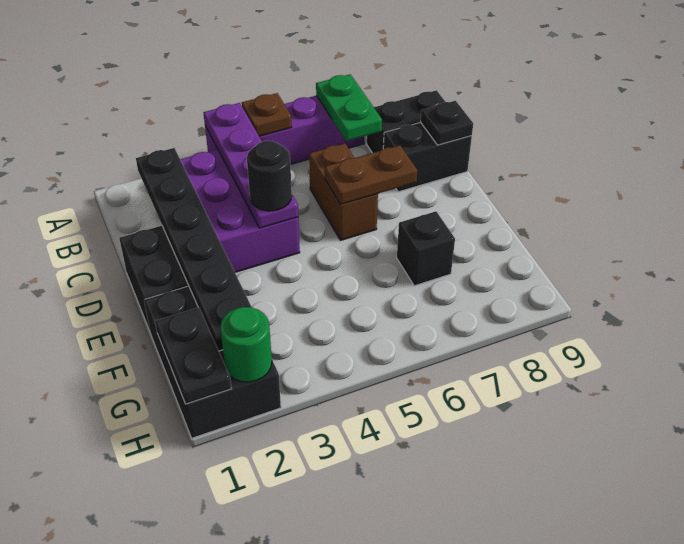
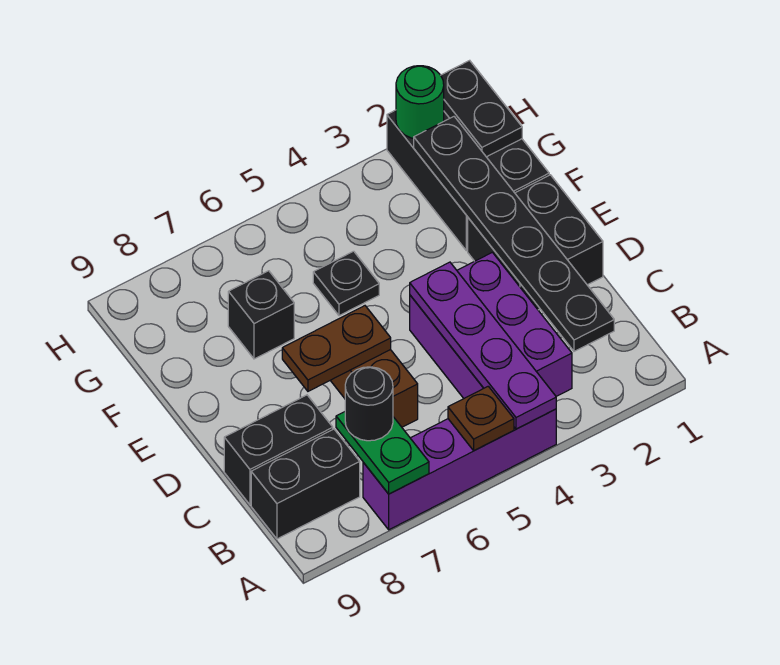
black 1x1 plate [420,101,473,145] -> black 1x1 plate moved to [313,251,379,316]
black 1x1 round brick [247,141,292,211] -> black 1x1 round brick moved to [345,367,393,441]

